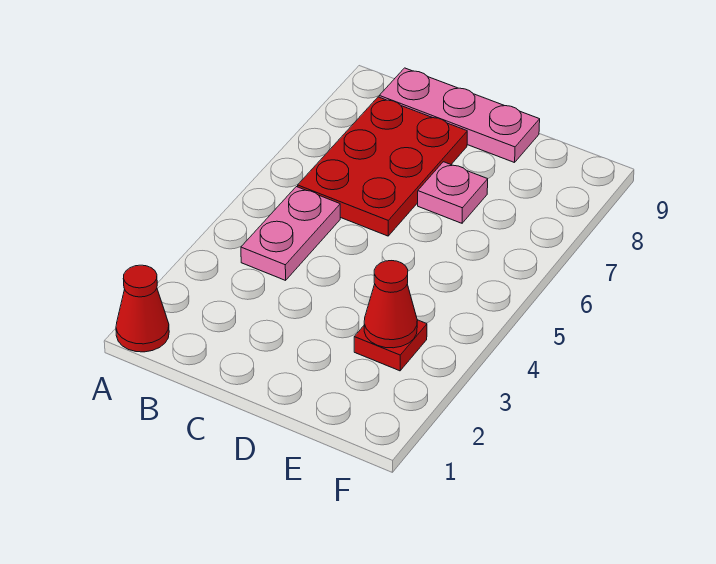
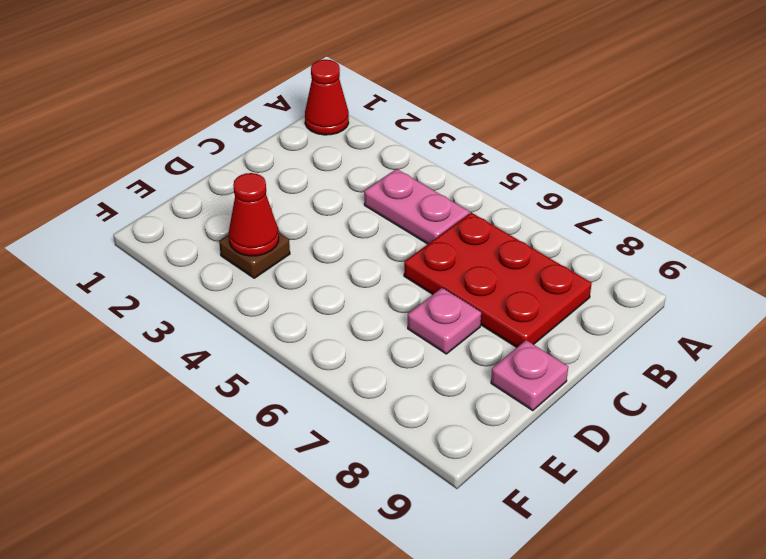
pink 1x3 plate [379,68,540,163] -> pink 1x1 plate [491,340,568,411]
red 1x1 plate [354,320,427,371] -> brown 1x1 plate [219,232,290,278]

